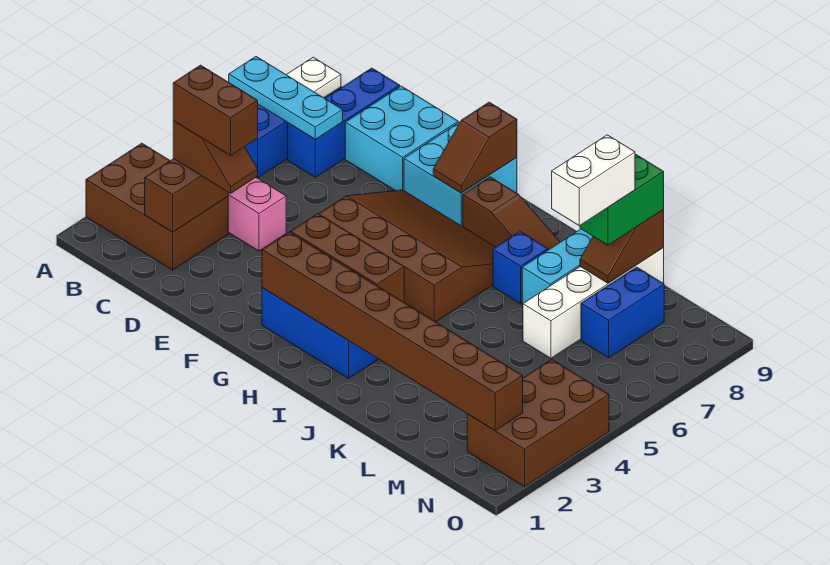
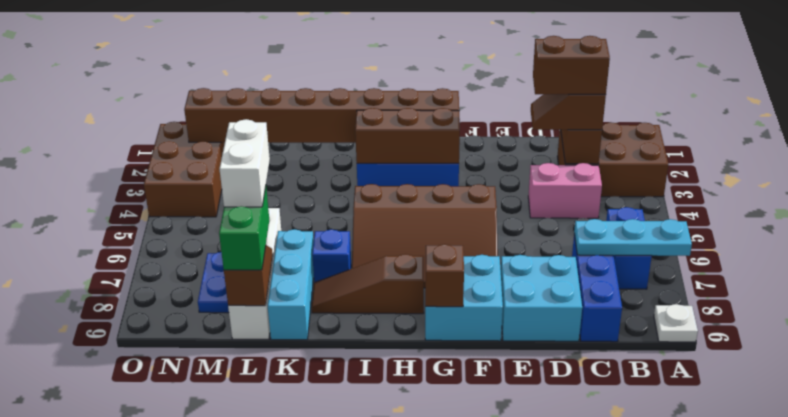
blue 1x2 brick [581,267,664,358] -> blue 1x2 plate [198,252,229,313]

